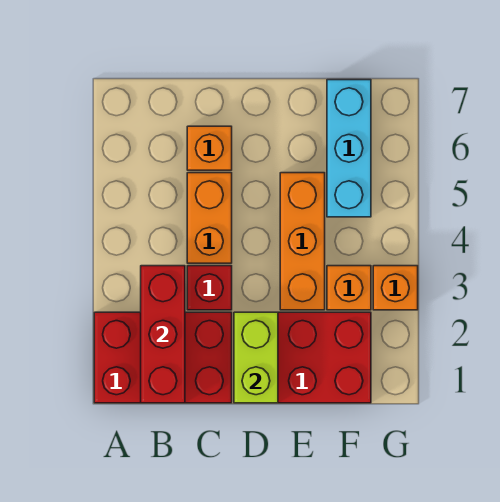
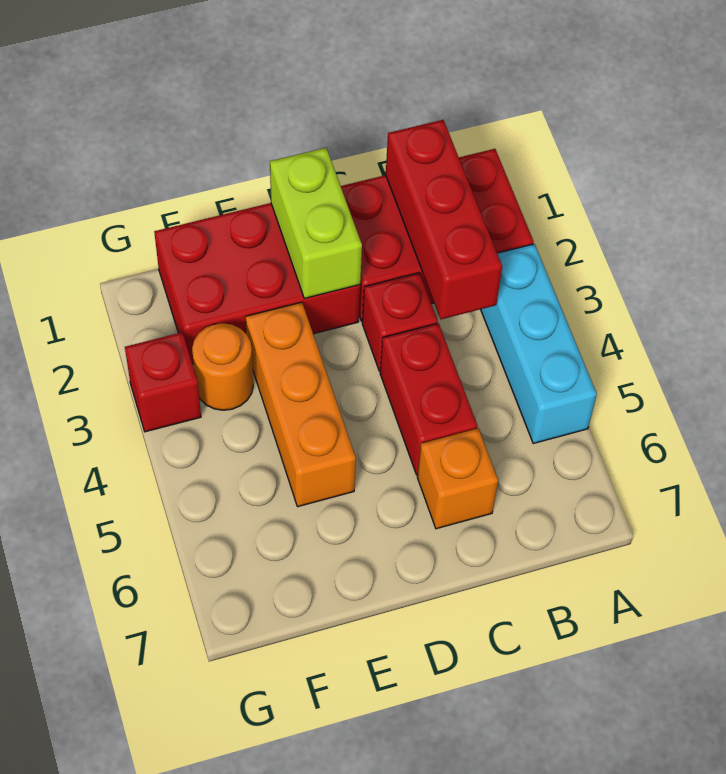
orange 1x2 brick [187,173,232,263] -> red 1x2 brick [380,323,477,475]
orange 1x1 brick [327,266,371,310] -> orange 1x1 round brick [192,323,253,410]
cyan 1x3 brick [327,80,371,217] -> cyan 1x3 brick moved to [481,244,597,444]
orange 1x1 brick [373,266,418,310] -> red 1x1 brick [125,332,201,432]

